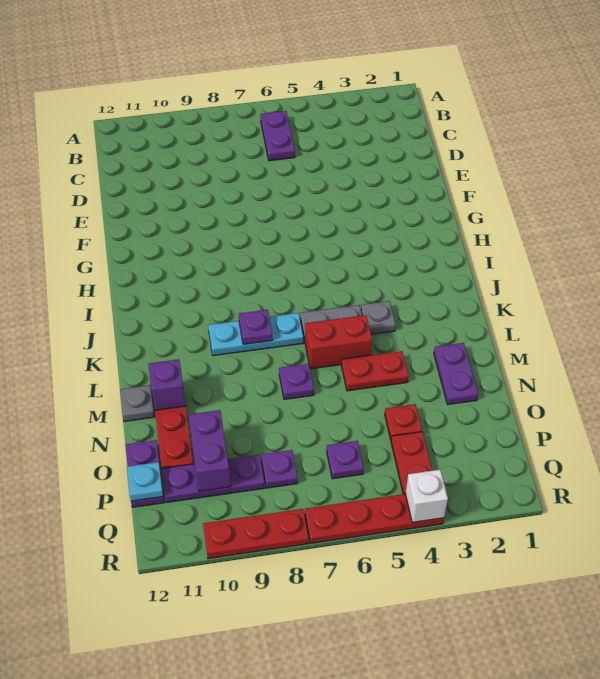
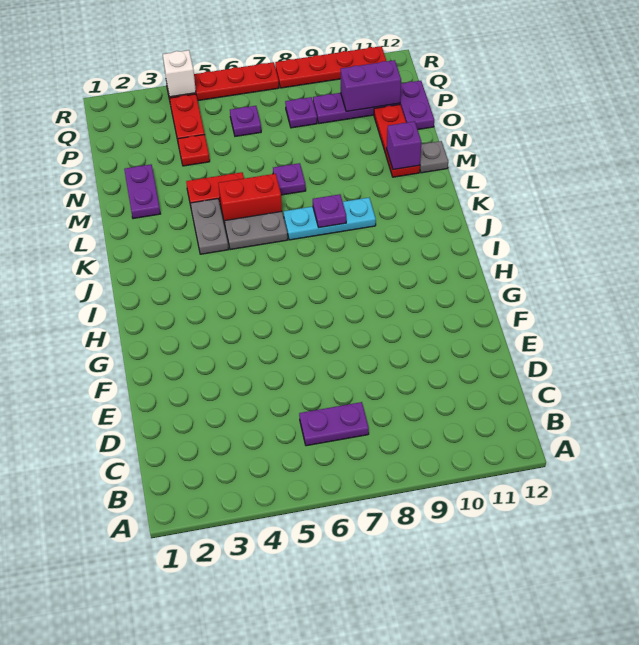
purple 1x2 plate [260,111,295,161] -> purple 1x2 plate turned to [299,402,369,446]
grey 1x1 plate [361,301,396,334] -> grey 1x2 plate [191,199,228,254]
purple 1x2 brick [189,410,231,491] -> purple 1x2 brick turned to [341,60,401,112]
cyan 1x1 plate [127,462,163,501] -> none
red 1x3 plate [203,509,309,559] -> red 1x4 plate [275,46,386,88]

